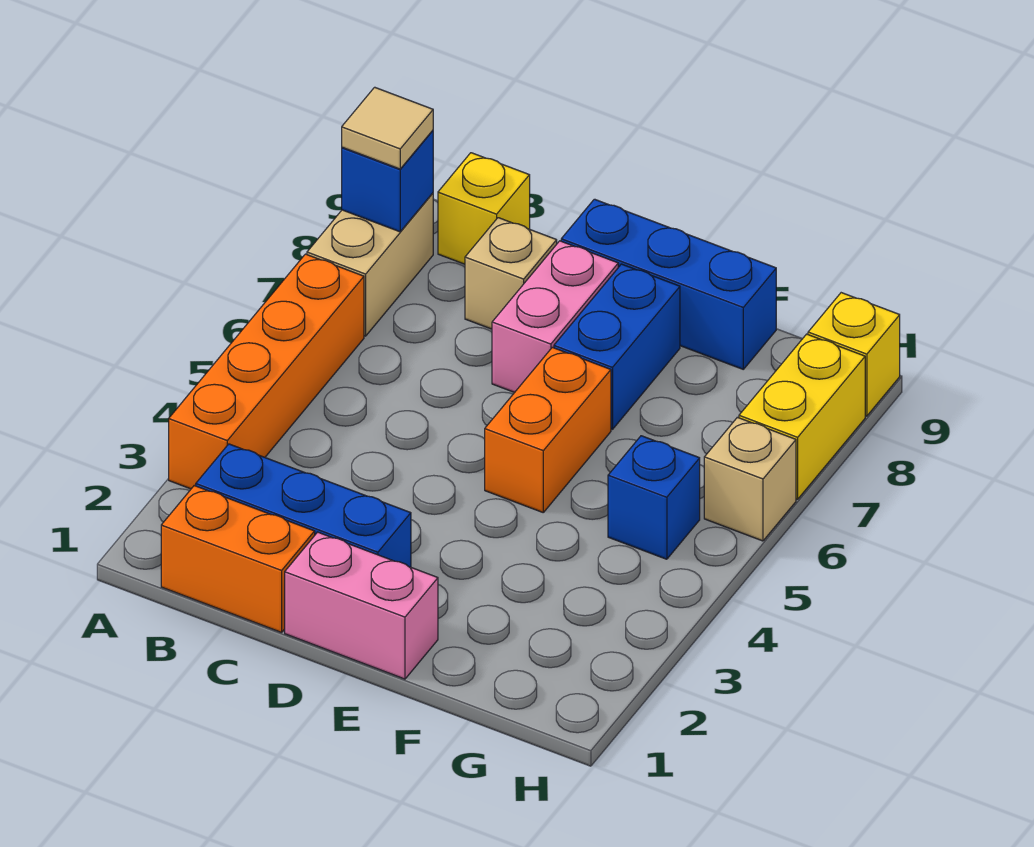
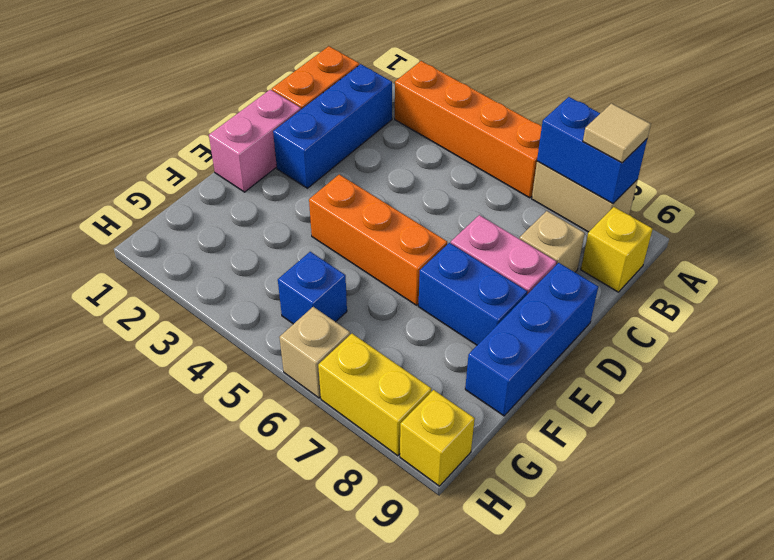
blue 1x1 brick [342,131,433,232] -> blue 1x2 brick [537,97,647,204]
orange 1x2 brick [485,347,611,512] -> orange 1x3 brick [309,174,447,305]

